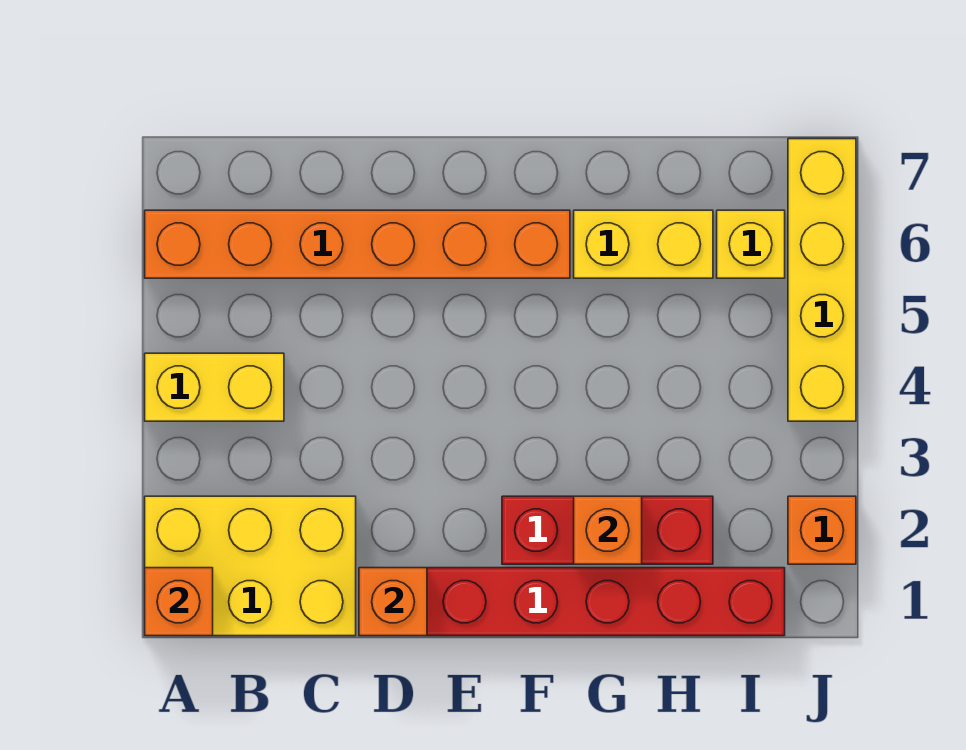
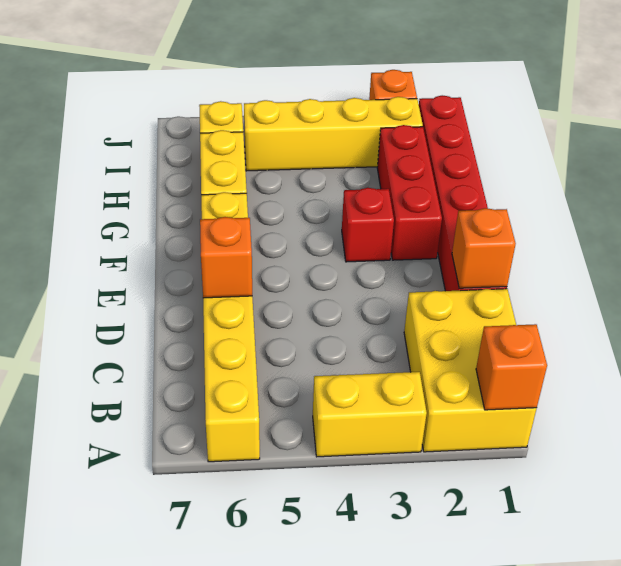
yellow 1x2 brick [145,353,284,421] -> yellow 1x2 brick turned to [313,372,427,457]
orange 1x6 brick [145,210,570,278] -> yellow 1x6 brick [201,192,260,462]
none -> red 1x1 brick [342,188,394,262]
orange 1x1 brick [574,496,642,564] -> orange 1x1 brick moved to [200,217,252,298]
yellow 1x4 brick [788,139,856,421] -> yellow 1x4 brick moved to [244,97,423,171]

